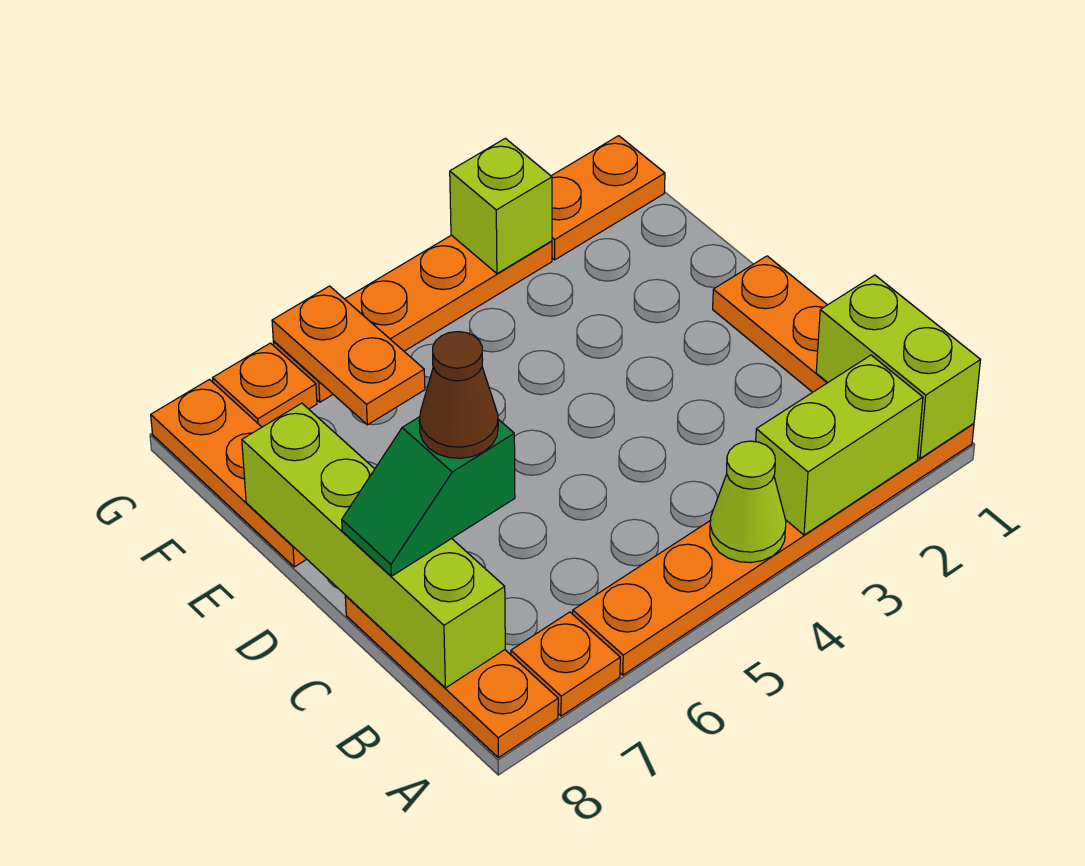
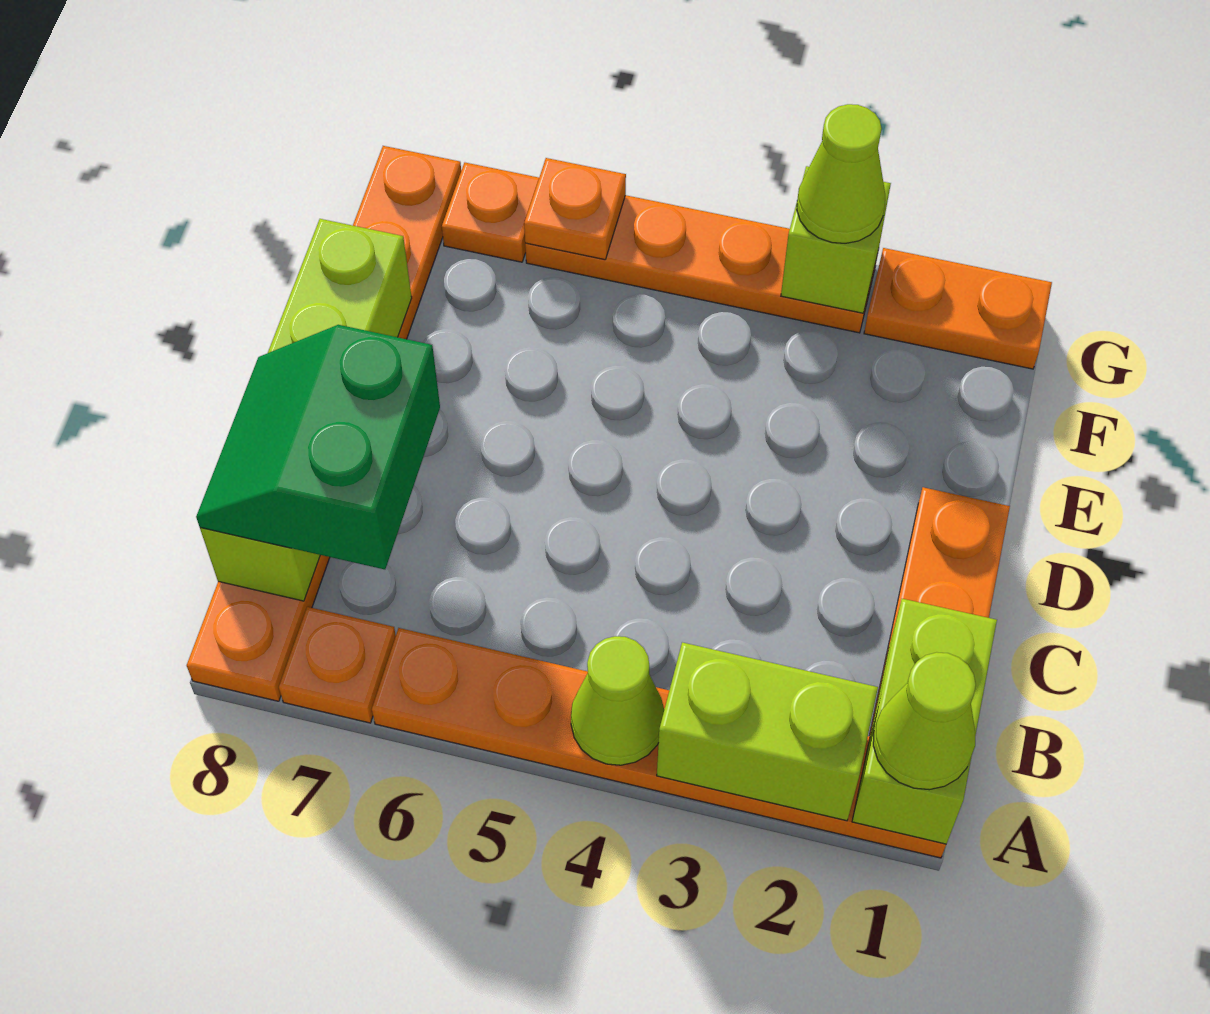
none -> lime 1x1 cone [873,652,976,790]
green 1x2 slope [342,417,515,576] -> green 2x2 slope [196,325,440,569]
brown 1x1 cone [419,332,498,458] -> none
orange 1x2 plate [272,286,425,425] -> orange 1x1 plate [524,158,626,260]
none -> lime 1x1 cone [797,104,885,243]

